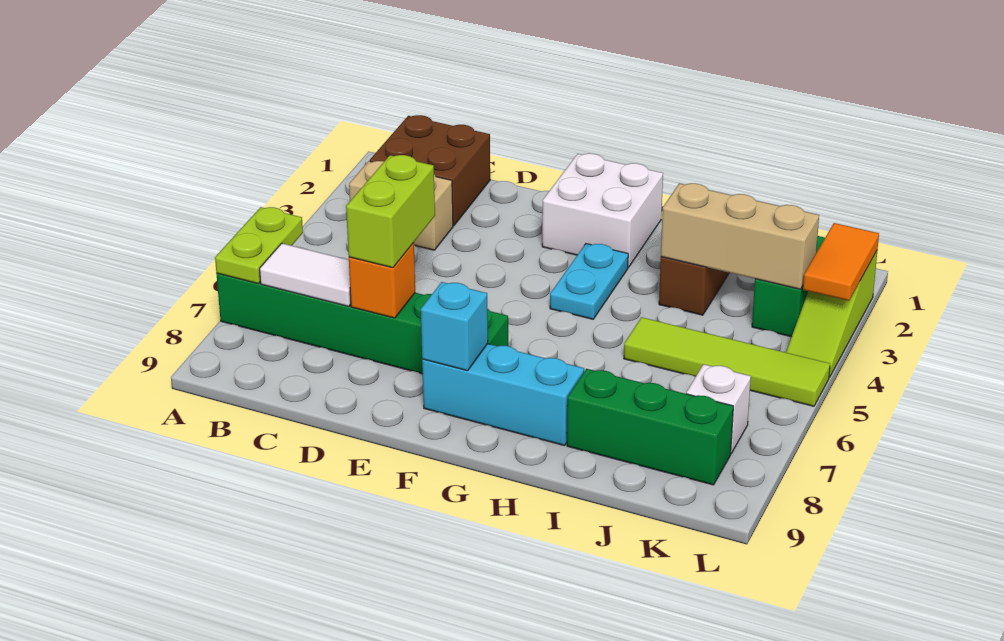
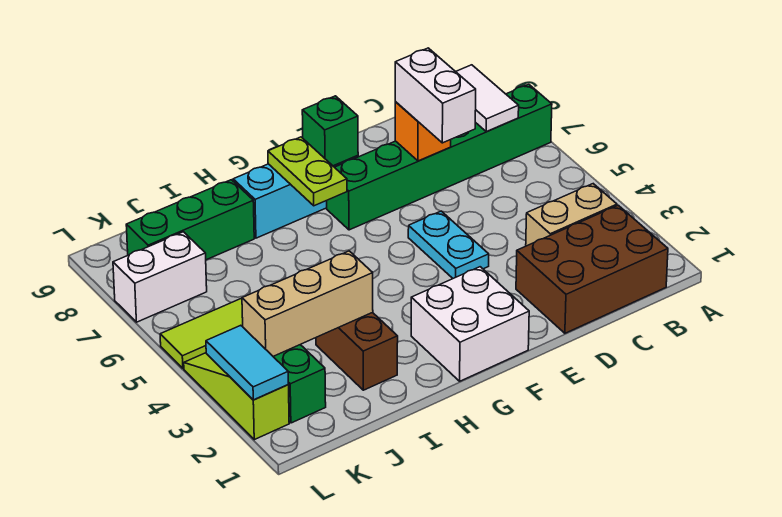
lime 1x2 plate [215,207,303,284] -> lime 1x2 plate moved to [268,137,347,206]
brown 2x2 brick [370,115,490,226] -> brown 2x3 brick [516,205,668,333]
white 1x2 tile [260,243,351,306] -> white 1x2 tile turned to [456,65,519,132]
lime 1x2 brick [346,155,435,268] -> white 1x2 brick [395,48,476,143]
cyan 1x1 brick [421,282,488,371] -> green 1x1 brick [302,96,358,166]
cyan 1x2 plate [550,244,628,319] -> cyan 1x2 plate moved to [408,211,489,278]
white 1x1 brick [686,364,751,453] -> white 1x2 brick [113,232,207,322]
orange 1x2 tile [803,223,879,301] -> cyan 1x2 tile [206,325,288,400]

